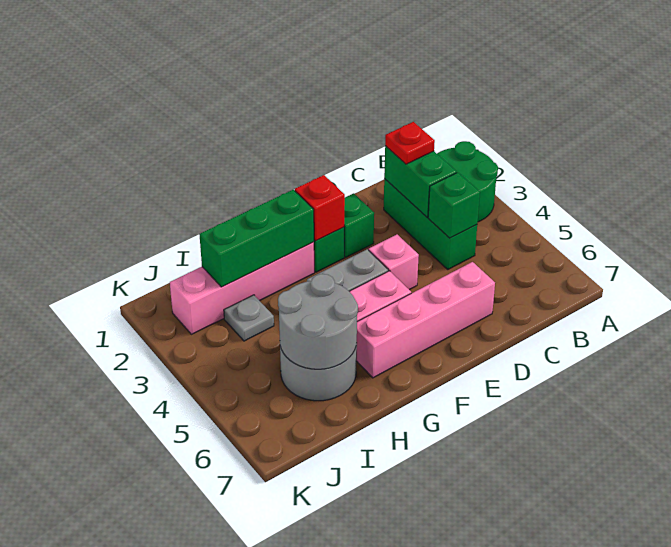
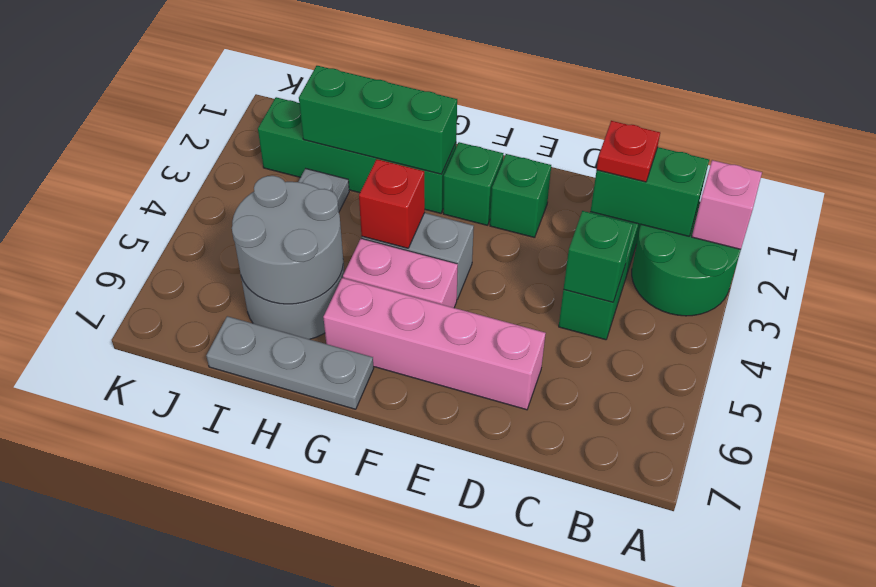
green 1x2 brick [384,146,457,217] -> green 1x2 brick turned to [591,147,709,236]
pink 1x1 brick [369,234,419,290] -> pink 1x1 brick moved to [692,160,762,249]
red 1x1 brick [295,175,345,241] -> red 1x1 brick moved to [359,159,425,248]
pink 1x4 brick [170,242,314,334] -> green 1x4 brick [258,97,456,213]
none -> grey 1x3 plate [206,316,374,409]

